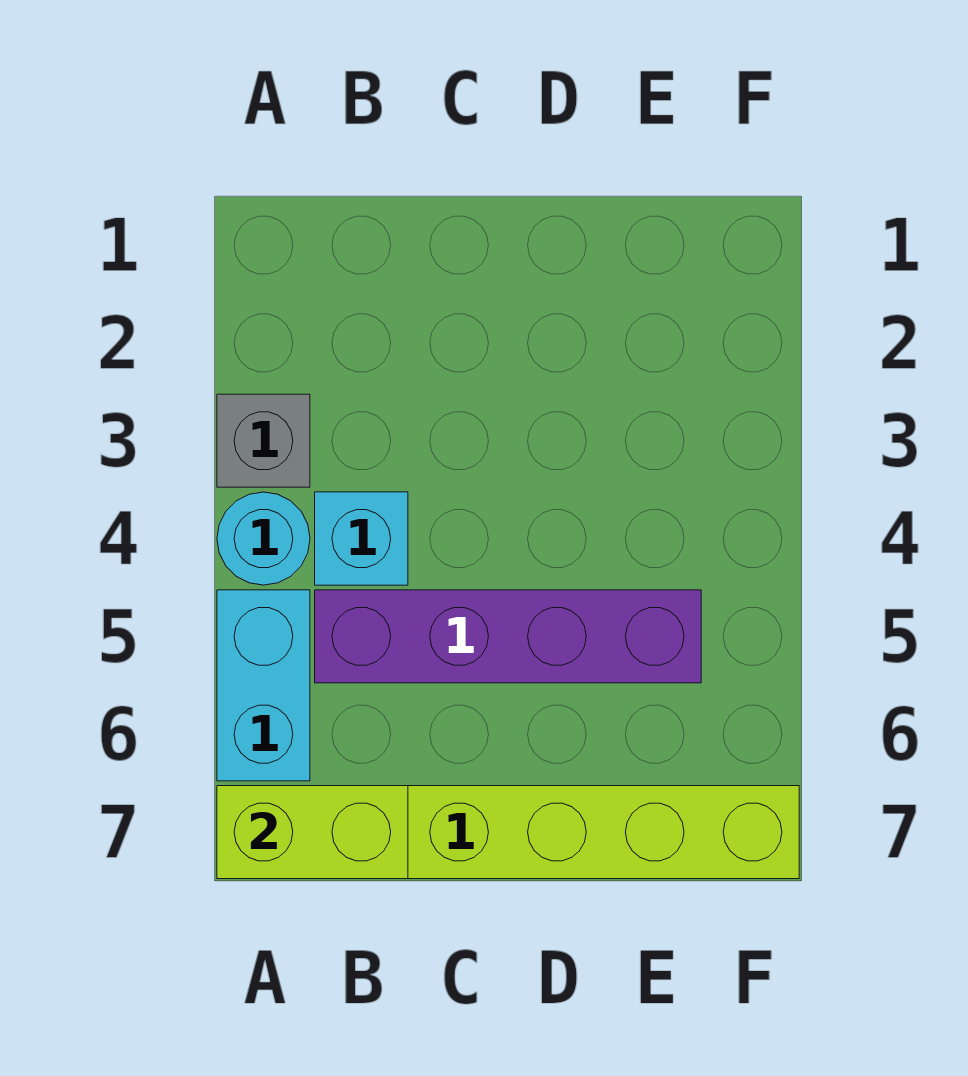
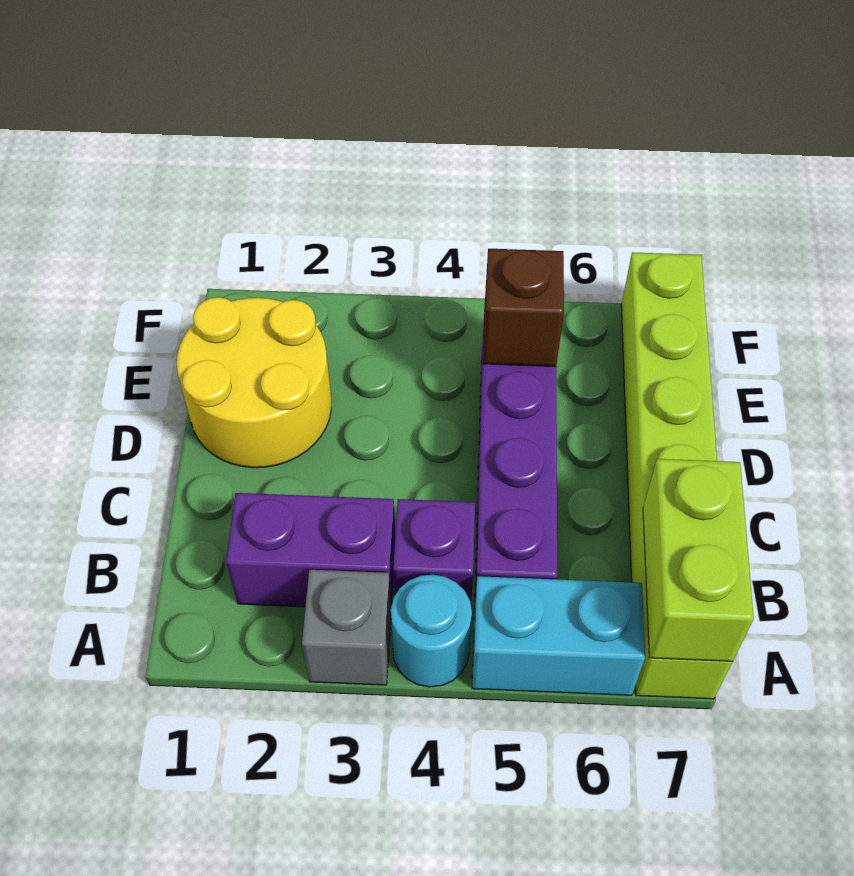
none -> purple 1x2 brick [226,493,395,607]
cyan 1x1 brick [315,492,408,585] -> purple 1x1 brick [393,499,475,603]
none -> yellow 2x2 round brick [177,297,331,468]
none -> brown 1x1 brick [483,249,564,367]

